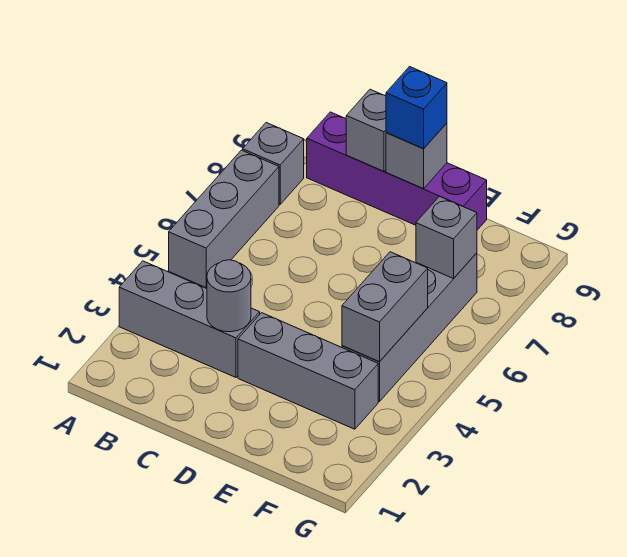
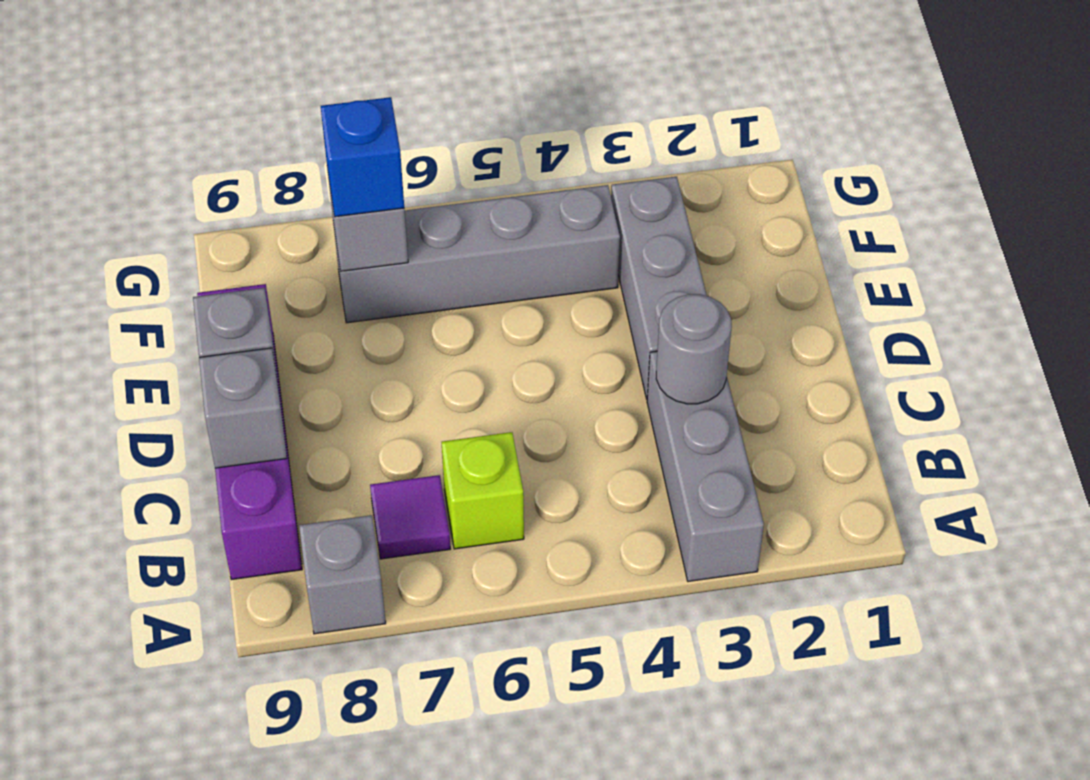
grey 1x3 brick [169,150,279,288] -> none
none -> lime 1x1 brick [442,432,524,549]
none -> purple 1x1 tile [370,475,450,559]
blue 1x1 brick [386,67,447,149] -> blue 1x1 brick moved to [321,97,404,217]
grey 1x2 brick [342,252,428,362] -> none

